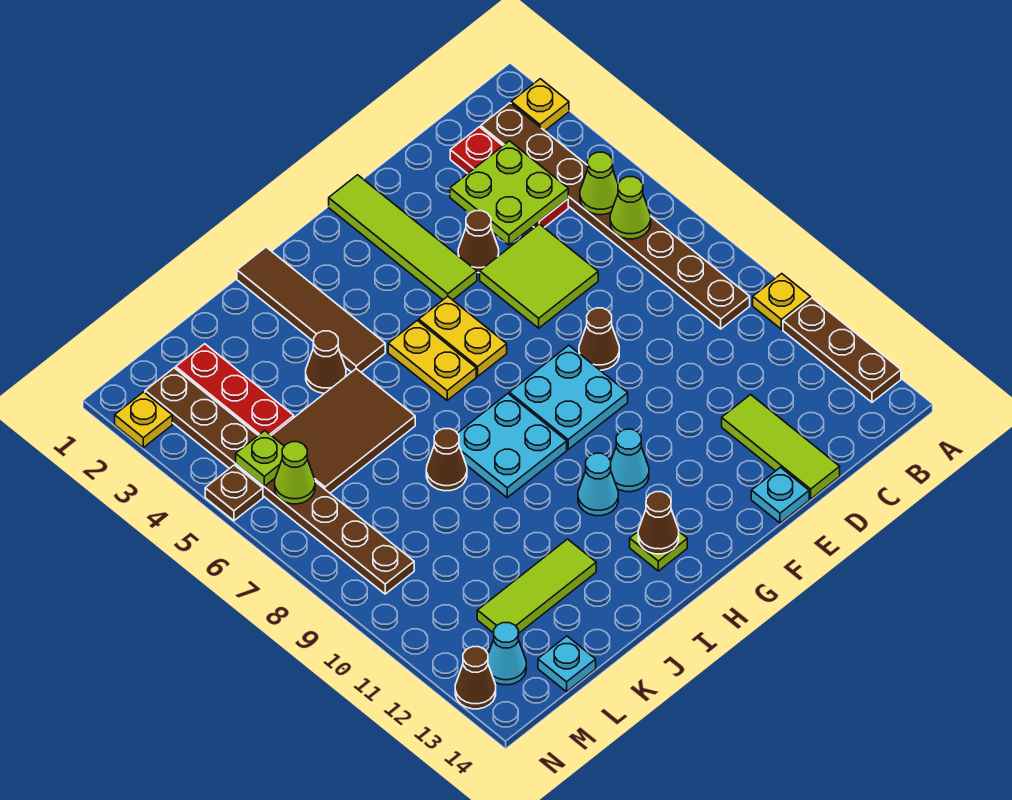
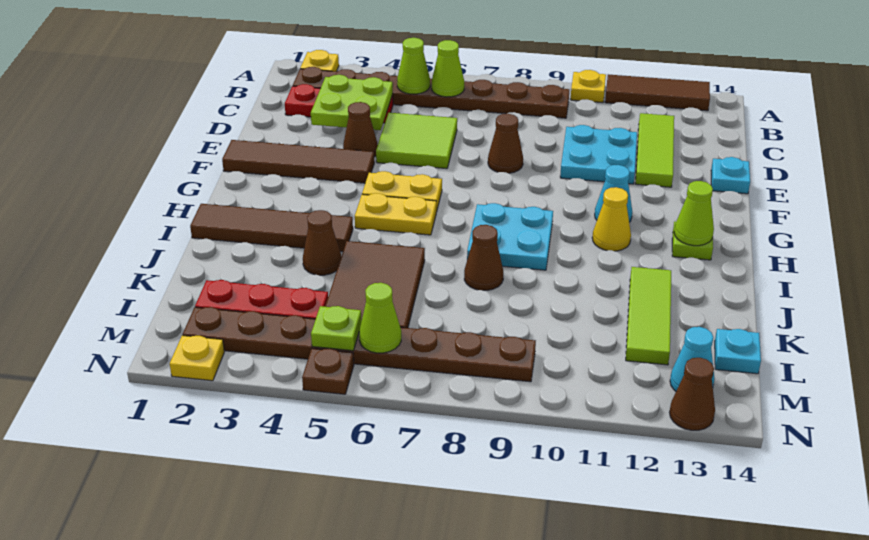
brown 1x3 plate [783,298,901,402] -> brown 1x3 tile [605,74,710,111]
lime 1x3 tile [722,395,840,499] -> lime 1x3 tile turned to [635,113,674,187]
lime 1x4 tile [329,175,477,300] -> brown 1x4 tile [222,140,374,183]
cyan 2x2 plate [509,345,628,449] -> cyan 2x2 plate moved to [560,125,637,184]
cyan 1x1 cone [578,453,618,516] -> yellow 1x1 cone [592,187,631,251]
brown 1x1 cone [638,492,679,554] -> lime 1x1 cone [674,181,714,246]

